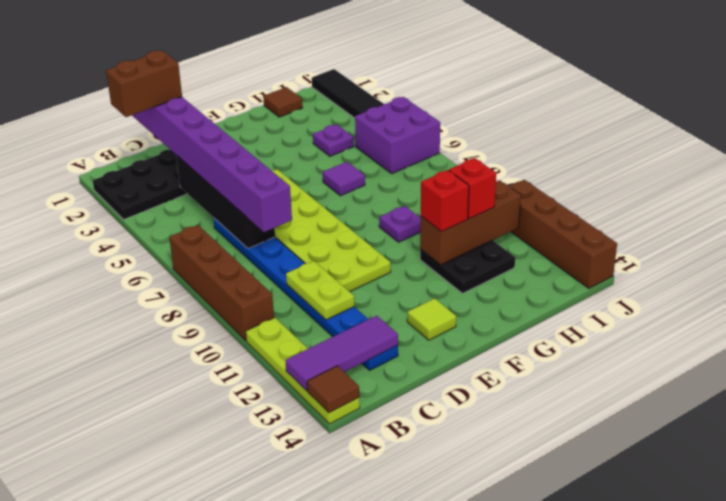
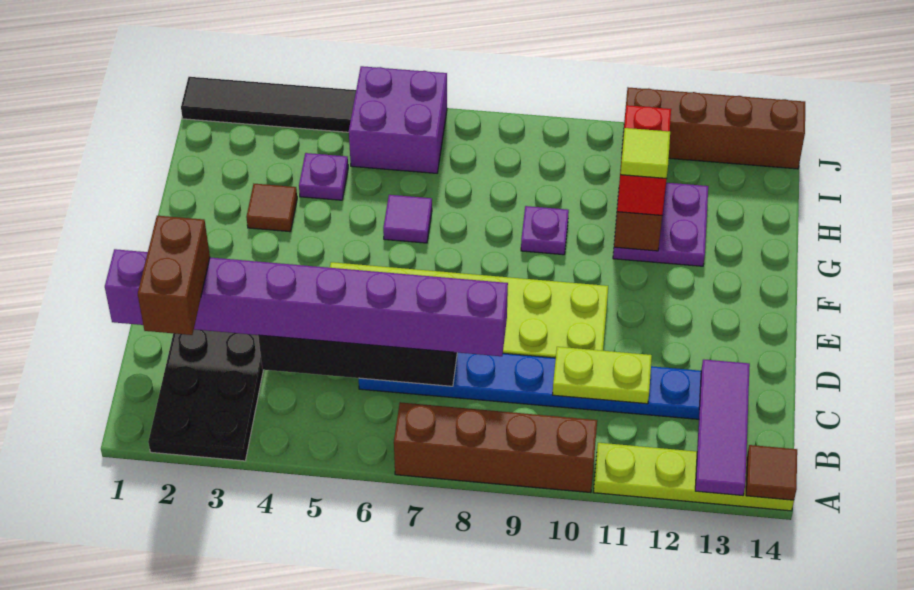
lime 1x1 tile [407,298,456,340] -> lime 1x1 tile moved to [620,128,670,179]
black 2x2 plate [420,240,515,293] -> purple 2x2 plate [613,183,708,266]
brown 1x1 tile [263,87,302,117] -> brown 1x1 tile moved to [246,184,297,232]

